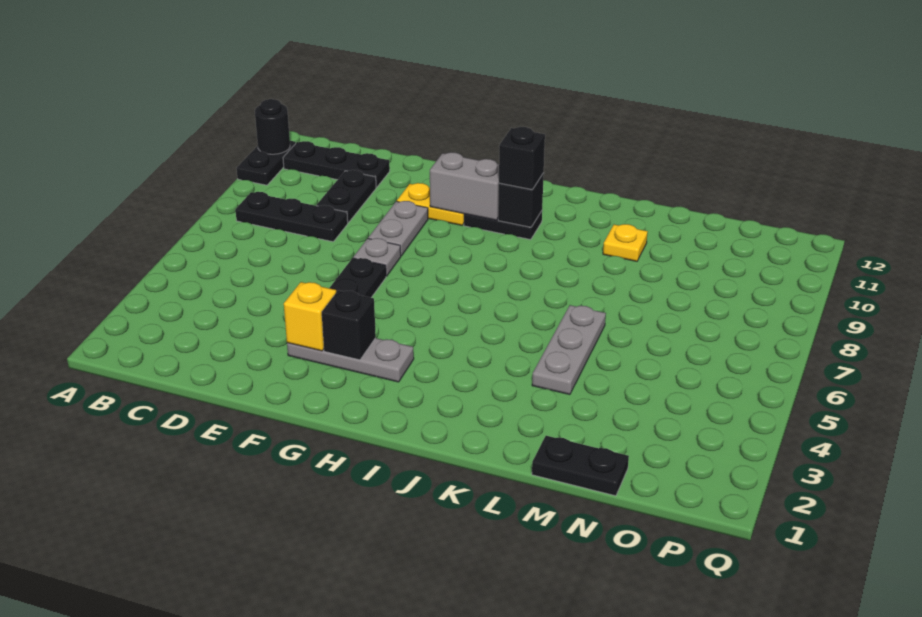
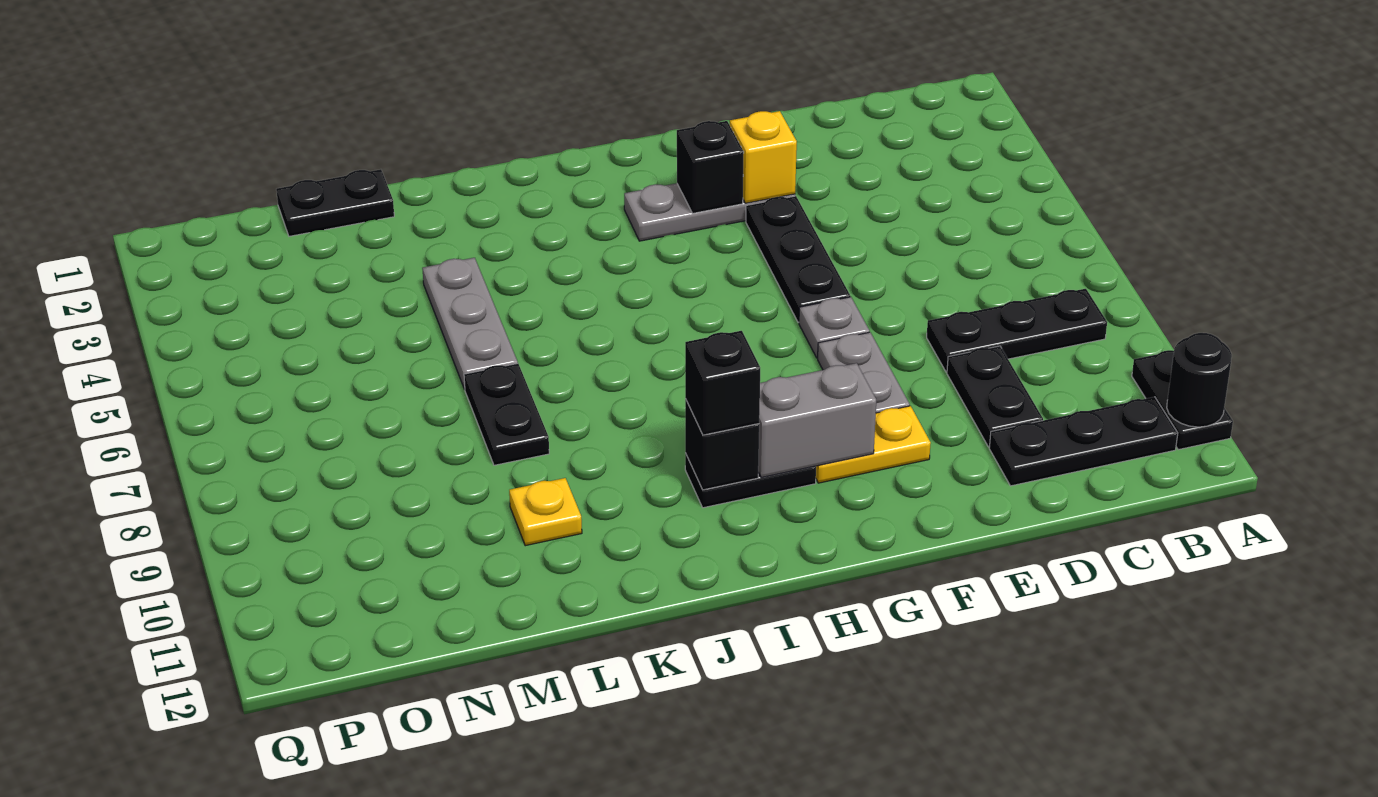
none -> black 1x2 plate [464,363,549,465]

